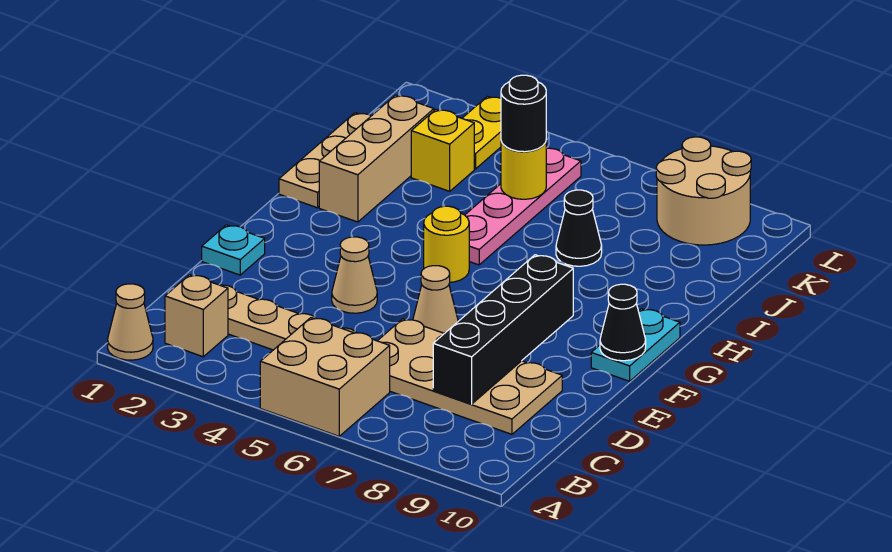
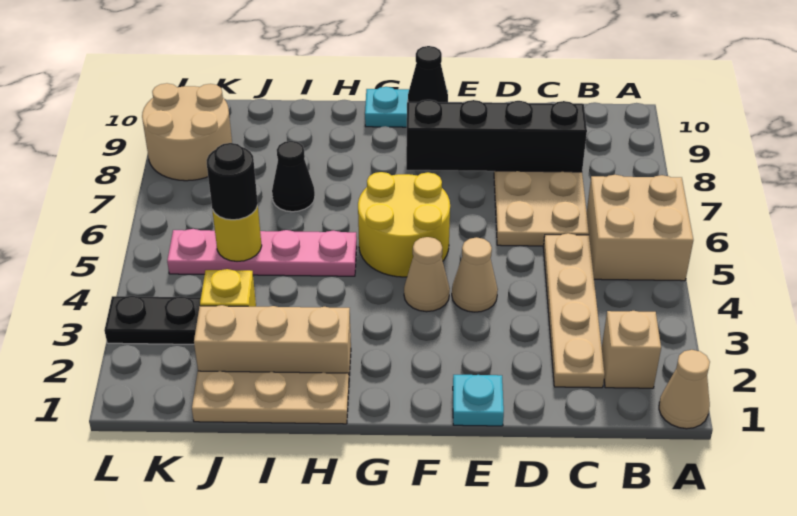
tan 1x1 cone [413,266,458,334] -> tan 1x1 cone moved to [404,237,450,312]
yellow 1x1 round brick [424,206,469,282] -> yellow 2x2 round brick [358,172,450,277]
yellow 1x2 plate [462,96,501,169] -> black 1x2 plate [104,296,201,344]

